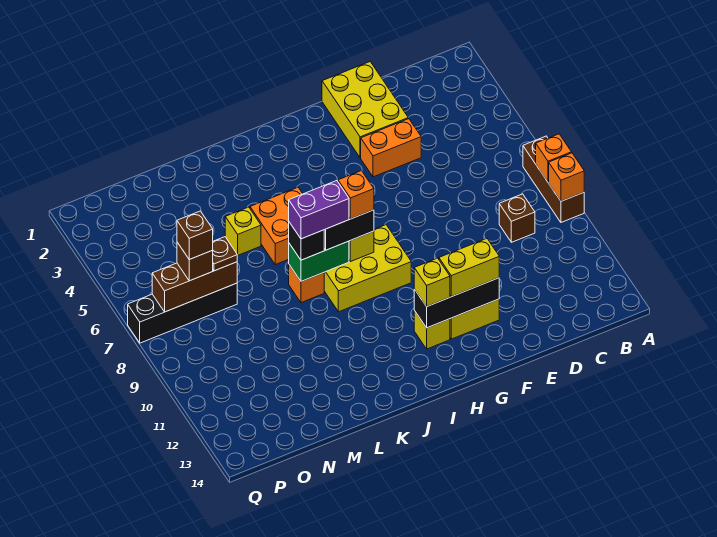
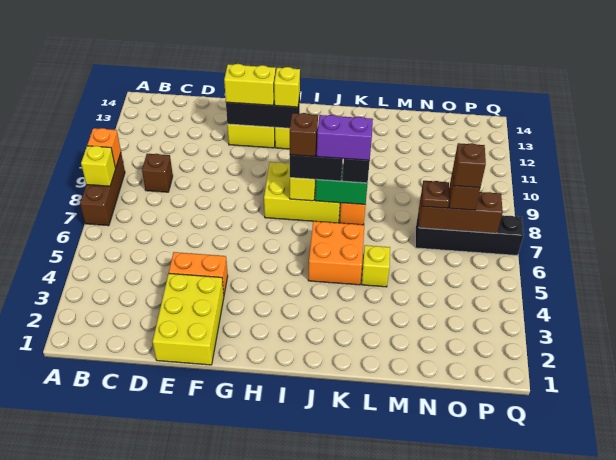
orange 1x1 brick [536,134,572,182] -> yellow 1x1 brick [81,146,116,186]
orange 1x1 brick [338,171,374,219] -> brown 1x1 brick [290,113,318,156]

